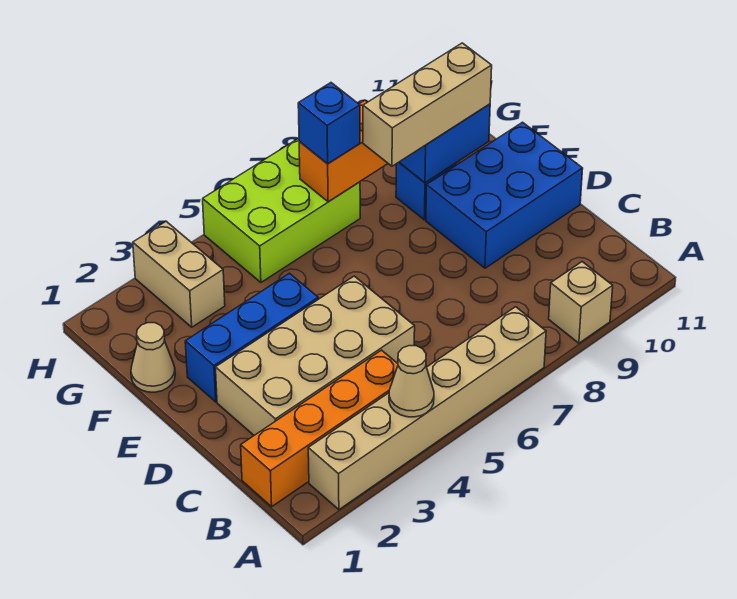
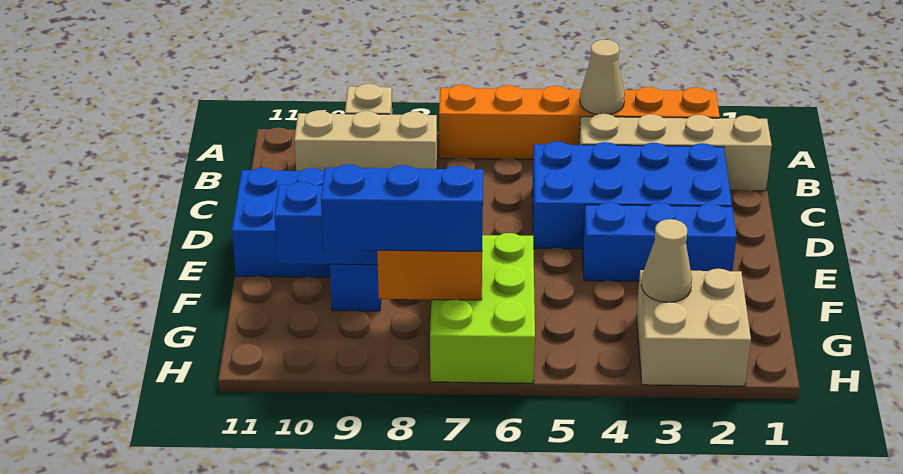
tan 1x6 brick [308,307,546,510] -> orange 1x6 brick [439,85,720,159]
orange 1x4 brick [241,350,398,507] -> tan 1x4 brick [579,114,772,191]
tan 2x4 brick [215,276,415,435] -> blue 2x4 brick [532,142,732,249]
tan 1x1 cone [131,323,175,392] -> tan 1x1 cone moved to [641,219,692,302]
tan 1x3 brick [363,43,492,166] -> tan 1x3 brick moved to [294,110,437,171]
tan 1x2 brick [133,221,225,327] -> tan 2x2 brick [636,269,751,386]
lime 2x3 brick [203,138,360,282] -> lime 2x3 brick turned to [430,233,535,383]
blue 1x1 brick [298,83,360,164] -> blue 1x3 brick [321,165,483,251]

